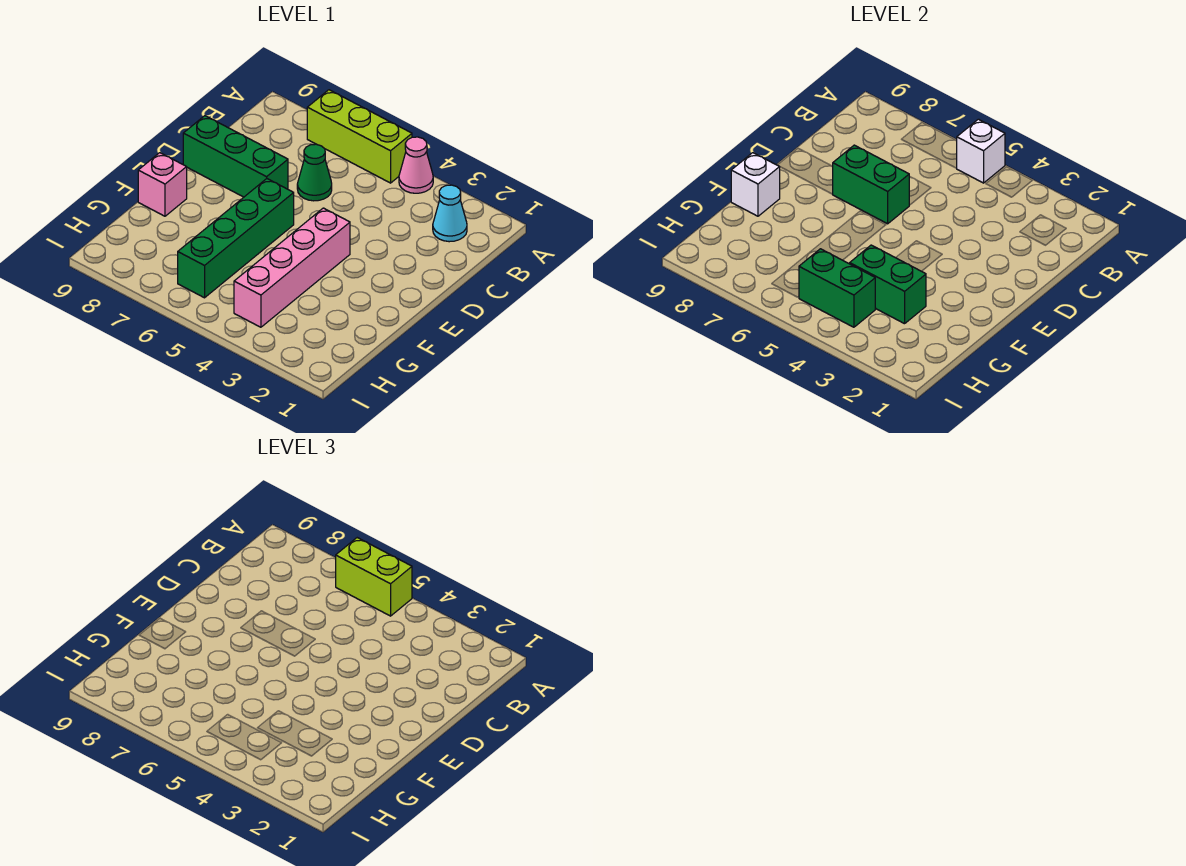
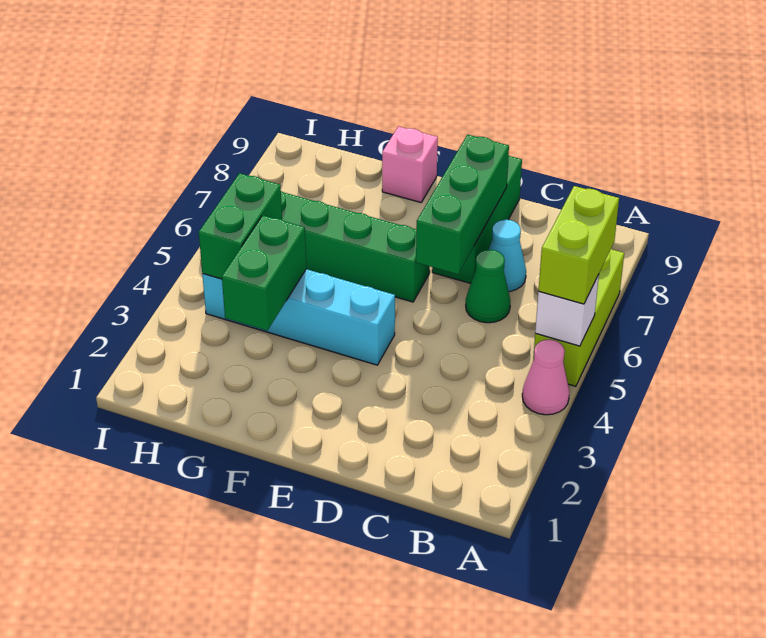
cyan 1x1 cone [433,185,467,242] -> cyan 1x1 cone moved to [489,220,526,292]
green 1x2 brick [833,145,910,224] -> green 1x3 brick [416,134,509,274]
pink 1x4 brick [234,208,350,327] -> cyan 1x4 brick [202,269,395,365]
white 1x1 brick [731,153,780,216] -> none

